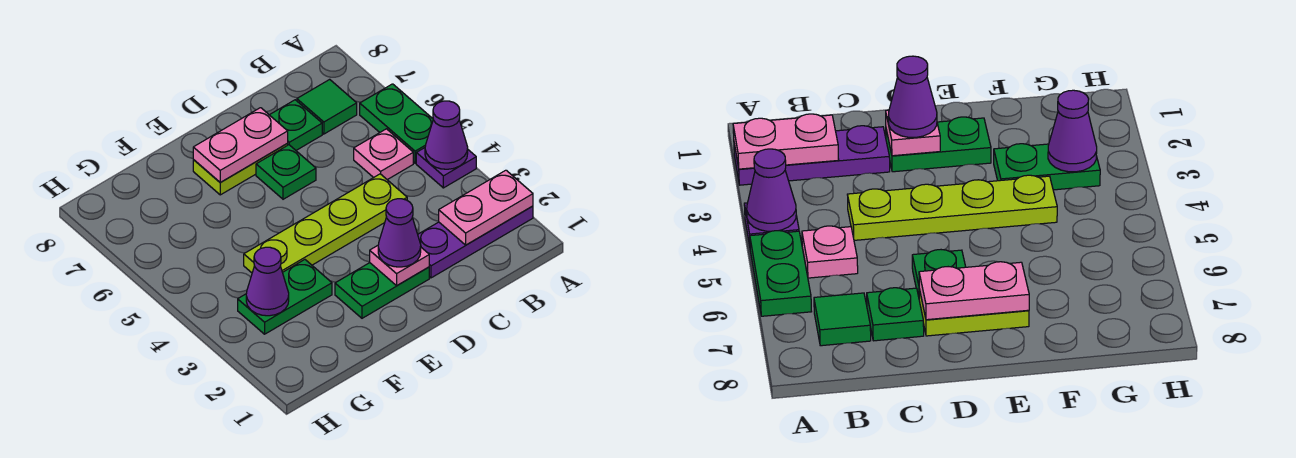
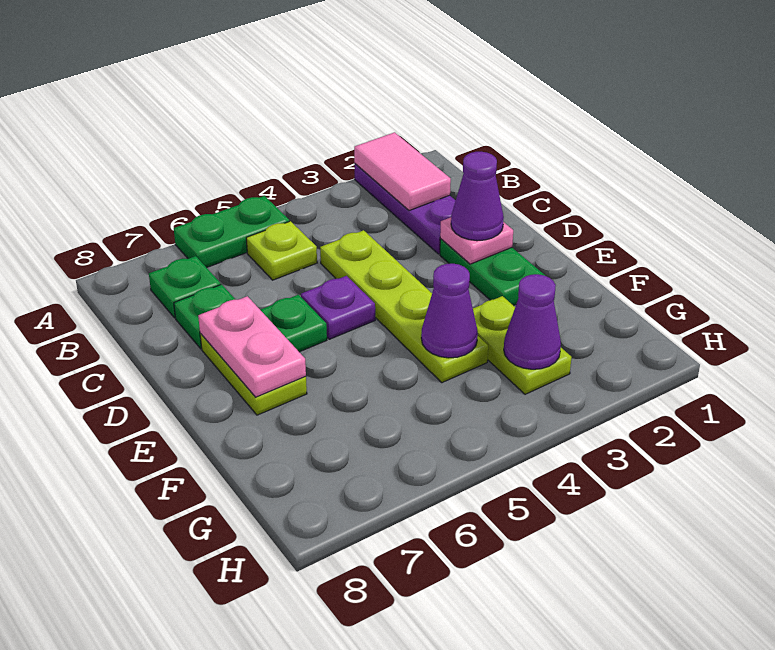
pink 1x2 plate [439,170,533,245] -> pink 1x2 tile [354,132,451,211]
purple 1x1 plate [416,148,476,188] -> purple 1x1 plate moved to [301,276,375,339]
purple 1x1 cone [425,101,468,169] -> purple 1x1 cone moved to [421,264,478,358]
pink 1x1 plate [354,129,413,180] -> lime 1x1 plate [246,221,317,280]
green 1x1 tile [297,79,357,134] -> green 1x1 plate [149,256,221,318]
green 1x2 plate [238,260,332,334] -> lime 1x2 plate [473,296,572,394]

